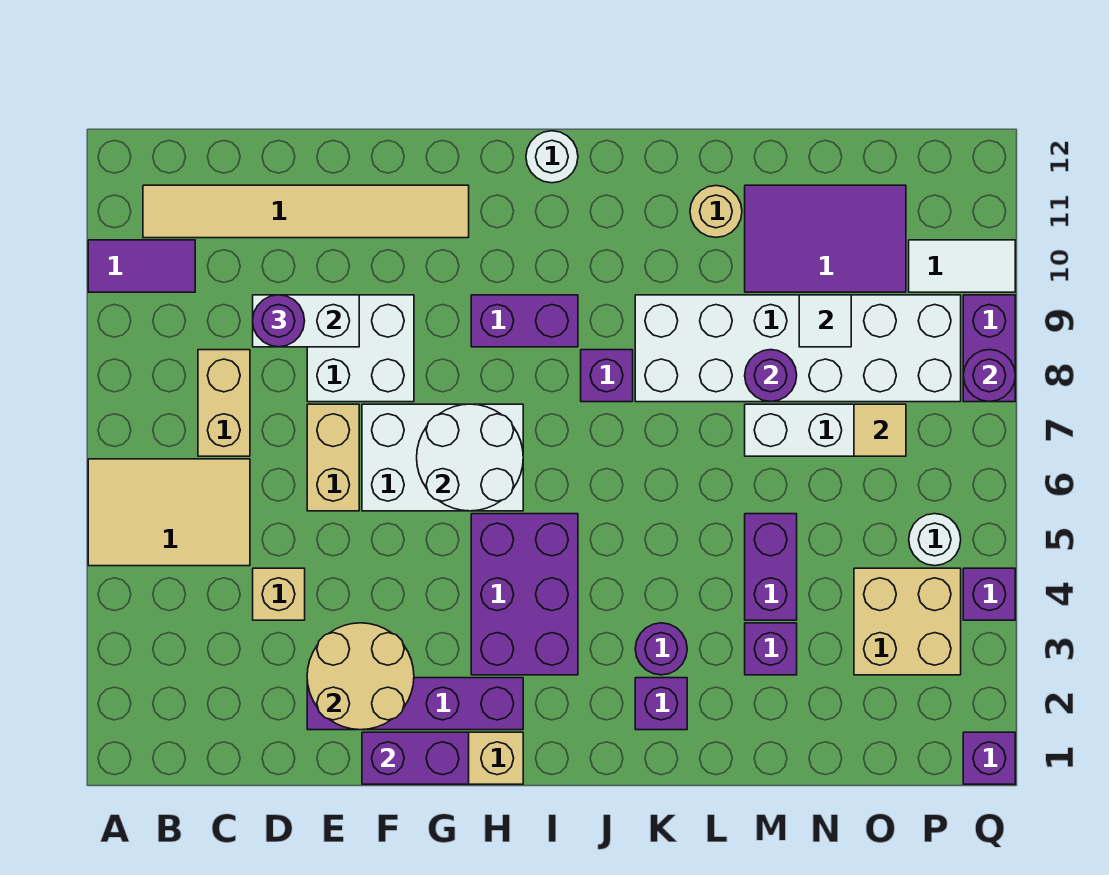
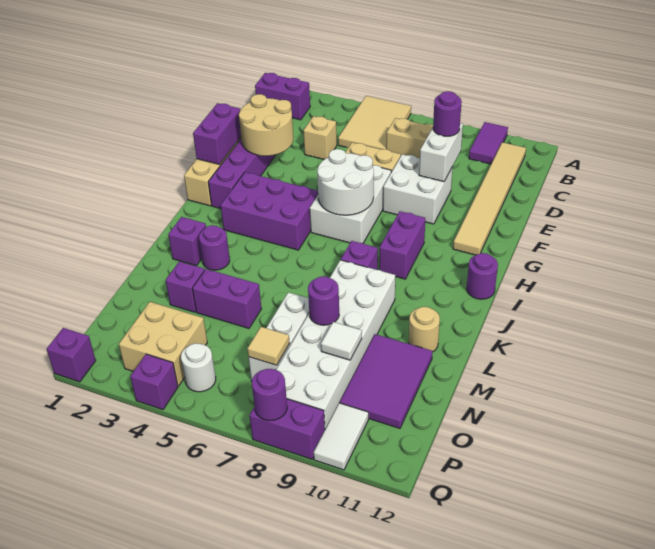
none -> purple 1x2 brick [255,73,310,120]
white 1x1 round brick [526,131,578,183] -> purple 1x1 round brick [467,253,498,299]

